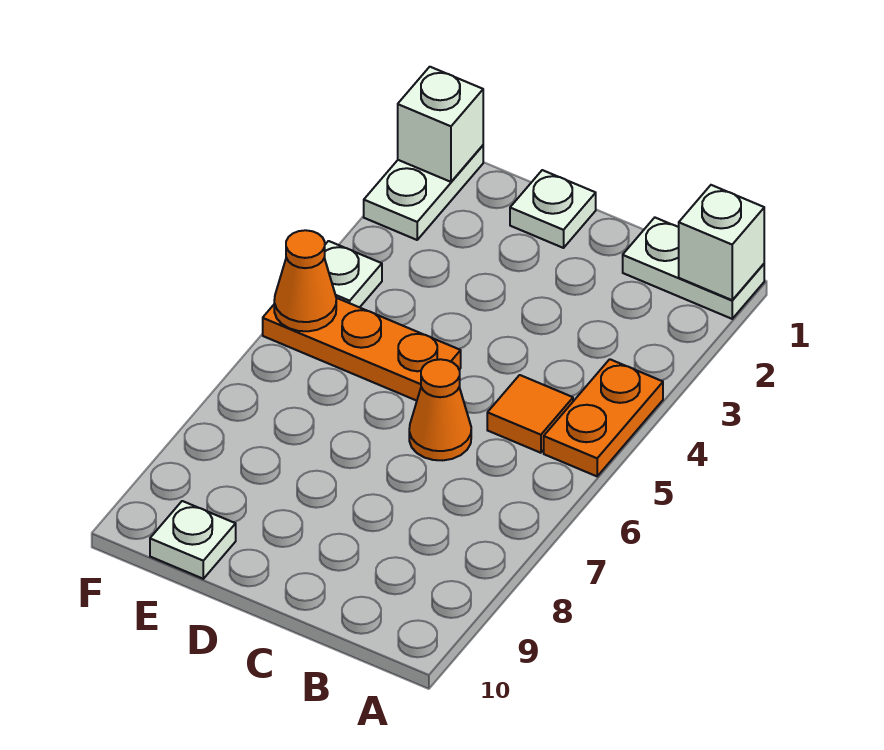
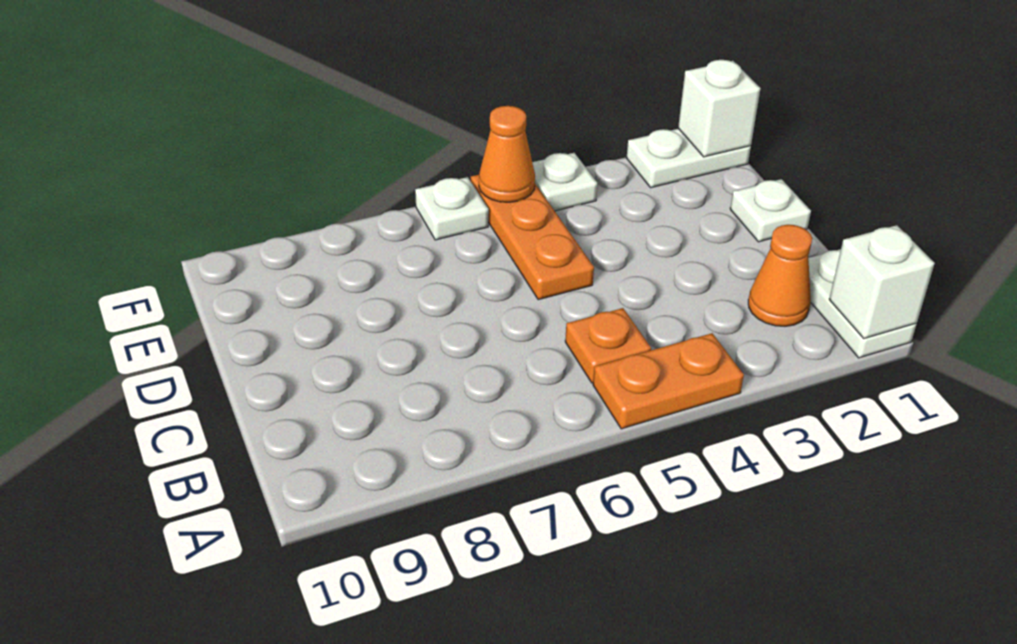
orange 1x1 tile [487,375,573,453] -> orange 1x1 plate [565,308,651,383]
orange 1x1 cone [409,359,471,460] -> orange 1x1 cone moved to [748,225,812,326]
white 1x1 plate [150,501,236,579] -> white 1x1 plate moved to [415,177,489,240]

